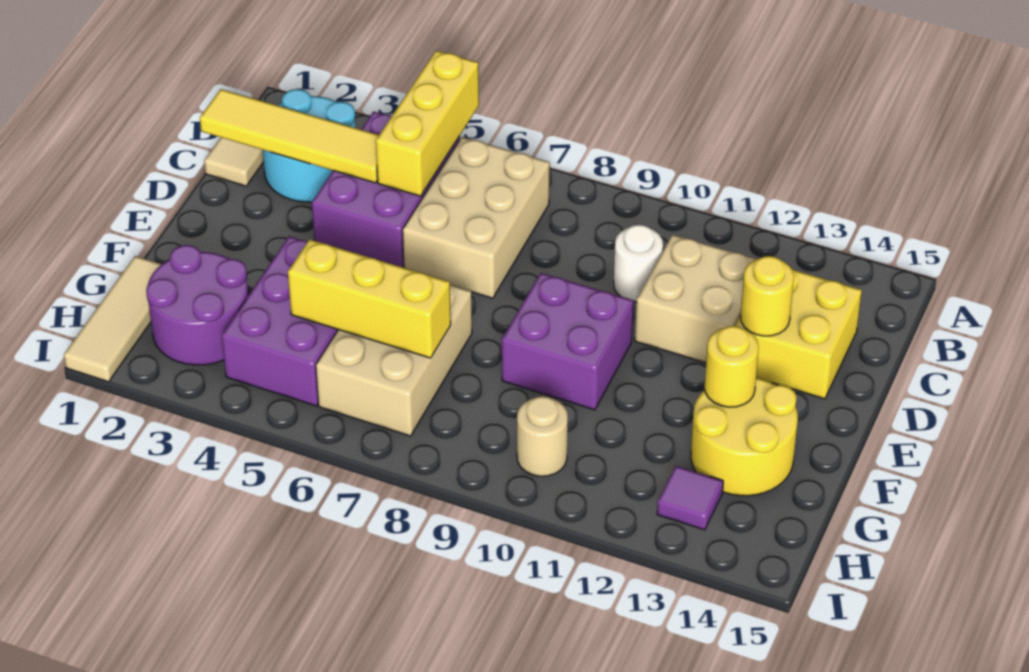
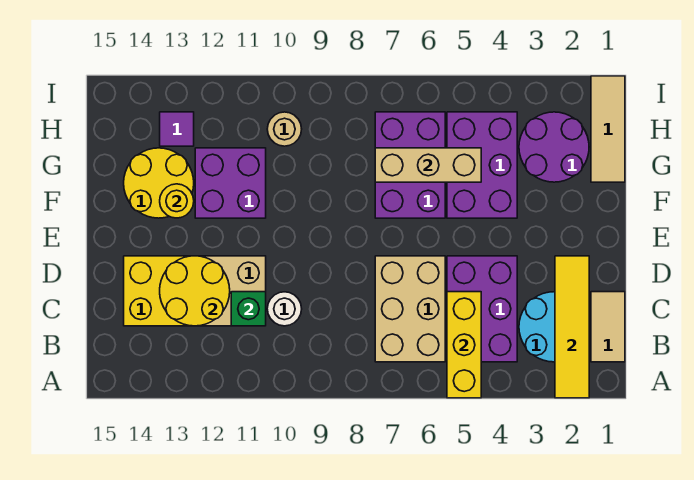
yellow 1x4 tile [200,89,379,183] -> yellow 1x4 tile turned to [555,256,589,398]
none -> green 1x1 brick [231,292,266,326]
yellow 1x1 round brick [740,256,794,336] -> yellow 2x2 round brick [160,256,230,326]
purple 2x2 brick [502,273,633,410] -> purple 2x2 brick moved to [195,148,266,218]
tan 2x3 brick [316,285,472,436] -> purple 2x3 brick [375,112,445,218]
yellow 1x3 brick [288,239,451,358] -> tan 1x3 brick [375,148,481,182]

